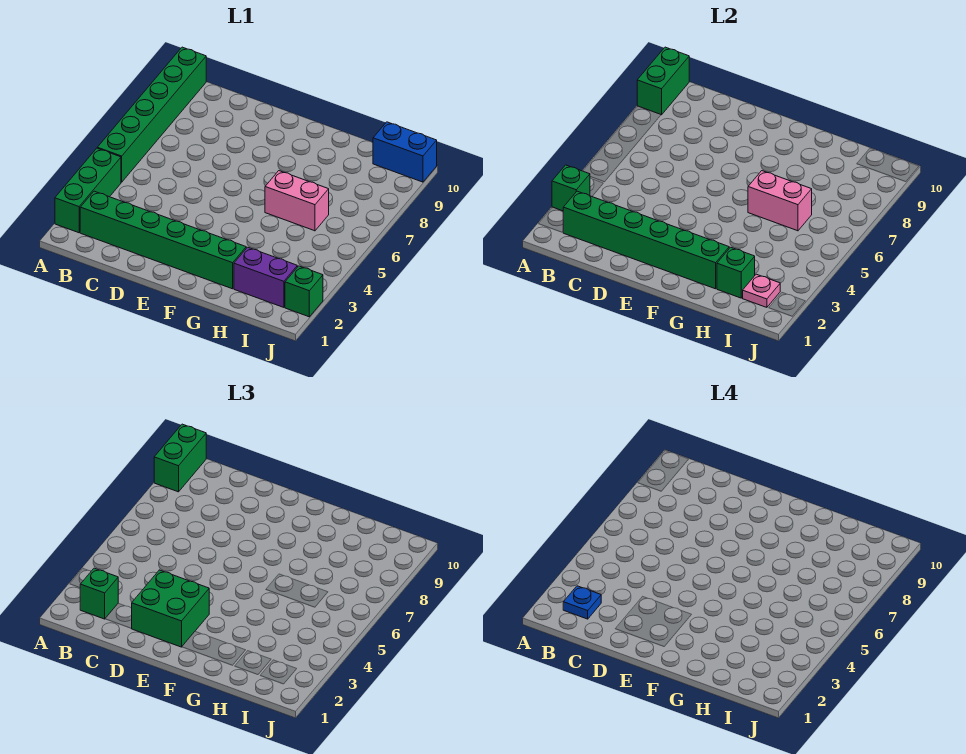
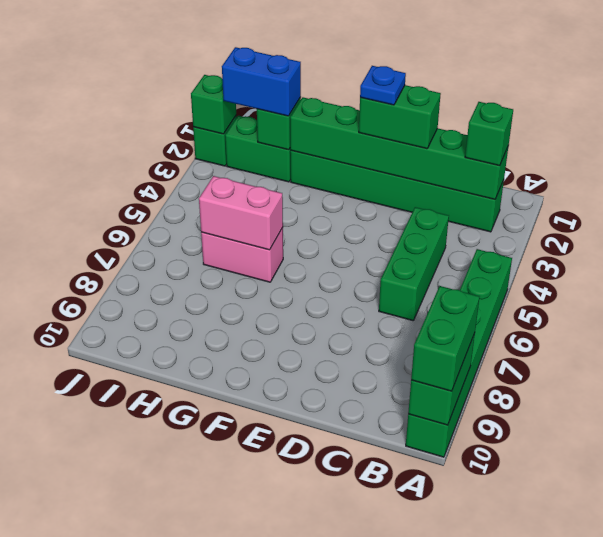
green 1x3 brick [55,148,121,233] -> green 1x3 brick moved to [379,207,449,321]
green 1x1 brick [552,165,590,211] -> green 1x1 brick moved to [191,75,236,134]
blue 1x1 plate [563,586,601,619] -> blue 1x1 plate moved to [360,66,406,105]
green 2x2 brick [131,570,209,647] -> green 1x2 brick [359,85,441,149]
purple 1x2 brick [234,247,297,307] -> green 1x2 brick [225,116,291,182]
pink 1x1 plate [743,274,780,307] -> none
blue 1x2 brick [373,122,437,182] -> blue 1x2 brick moved to [222,47,301,116]

